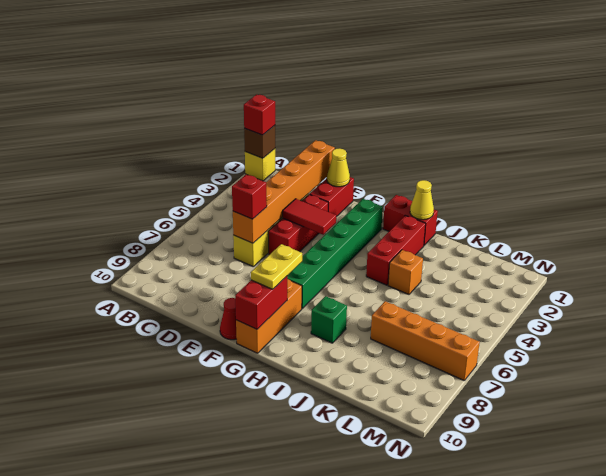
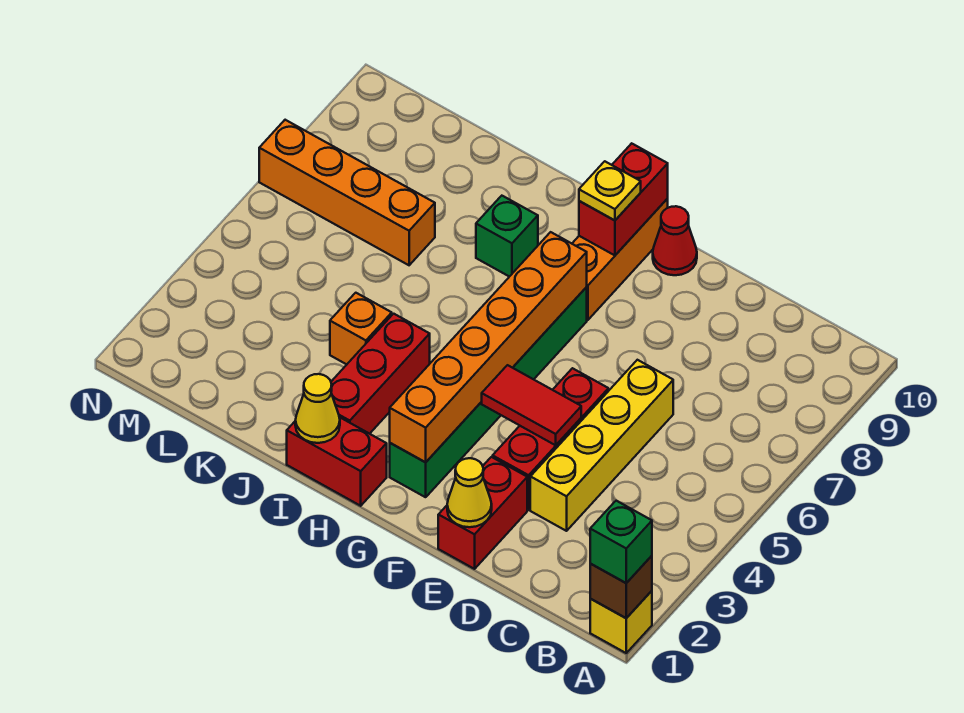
red 1x1 brick [244,95,275,135] -> green 1x1 brick [590,501,652,583]
orange 1x6 brick [233,140,335,243] -> orange 1x6 brick moved to [390,232,587,462]
red 1x1 brick [232,174,267,219] -> none
yellow 1x2 plate [251,244,302,289] -> yellow 1x1 plate [579,161,641,220]

